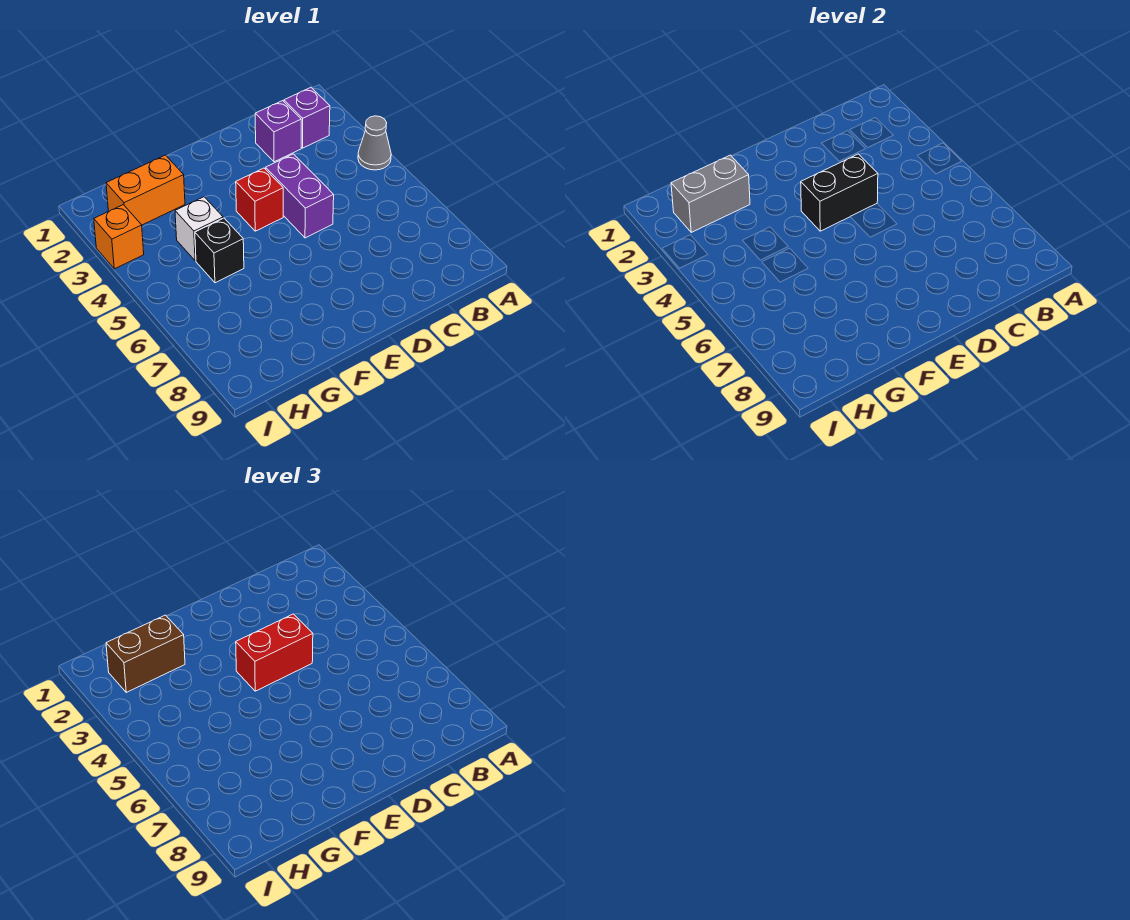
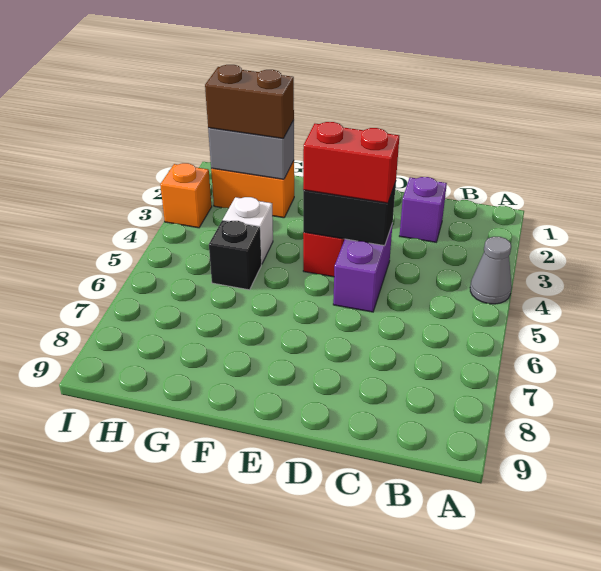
purple 1x1 brick [284,88,330,148] -> none

